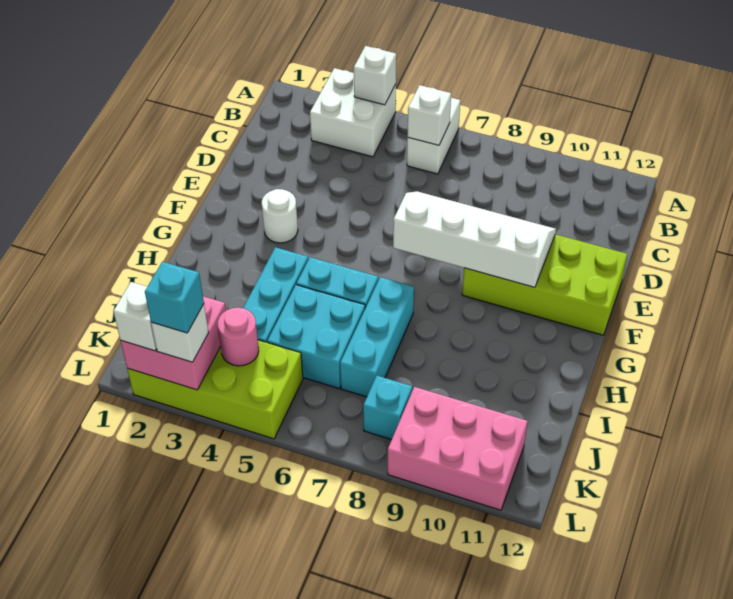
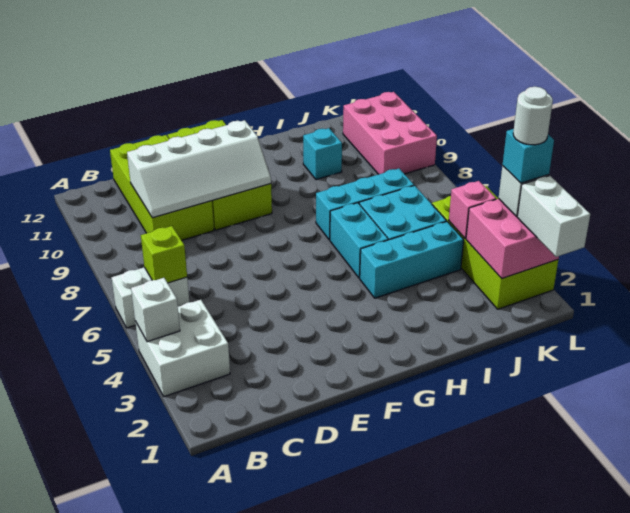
white 1x1 brick [408,85,451,145] -> lime 1x1 brick [141,226,187,283]
none -> lime 2x4 brick [110,135,214,240]
white 2x4 slope [393,191,556,287] -> white 2x4 slope turned to [127,120,271,218]
white 1x1 round brick [262,189,298,243] -> white 1x1 round brick moved to [513,87,553,145]
pink 1x1 round brick [217,308,259,366] -> pink 1x1 brick [449,181,496,238]
cyan 1x1 brick [363,376,412,440] -> cyan 1x1 brick moved to [303,128,342,180]
white 1x1 brick [113,282,157,351] -> white 1x2 brick [517,176,590,257]

